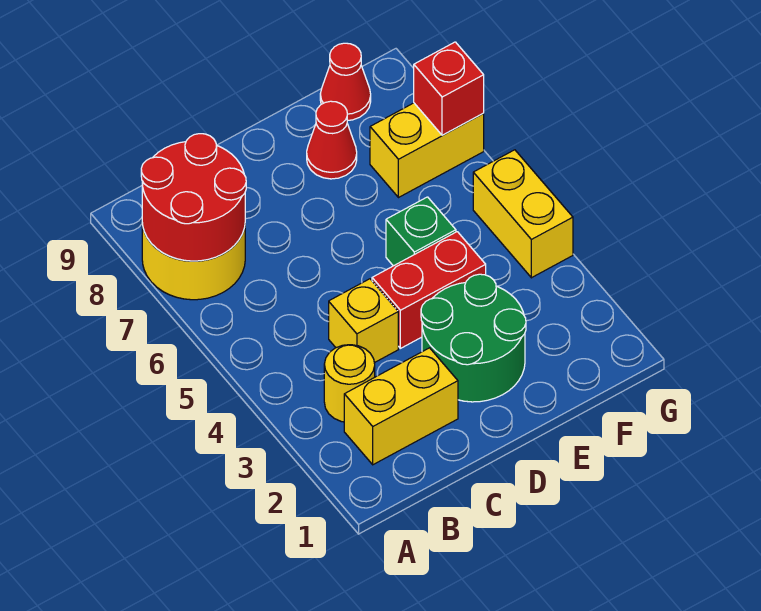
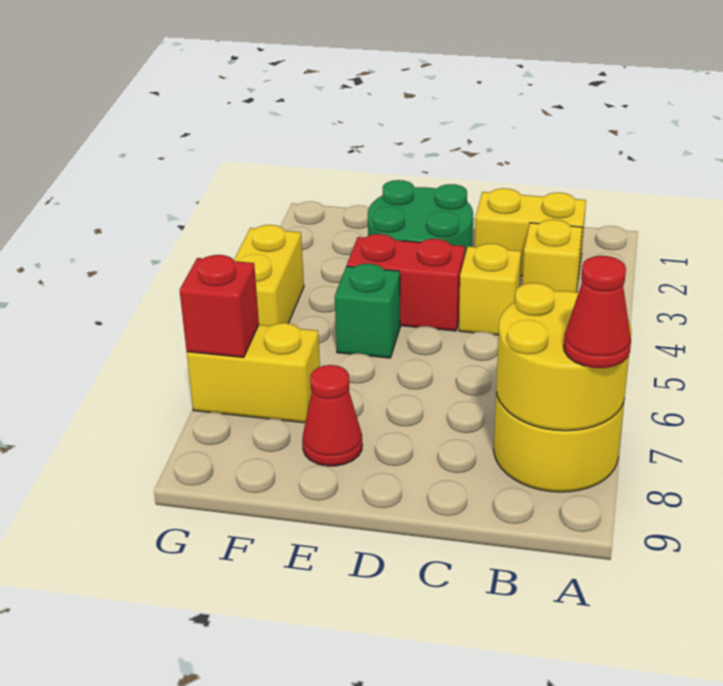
red 2x2 round brick [141,134,246,261] -> yellow 2x2 round brick [496,283,631,431]
yellow 1x1 round brick [324,345,375,422] -> yellow 1x1 brick [522,220,582,292]
red 1x1 cone [320,43,371,120] -> red 1x1 cone moved to [564,256,631,368]

